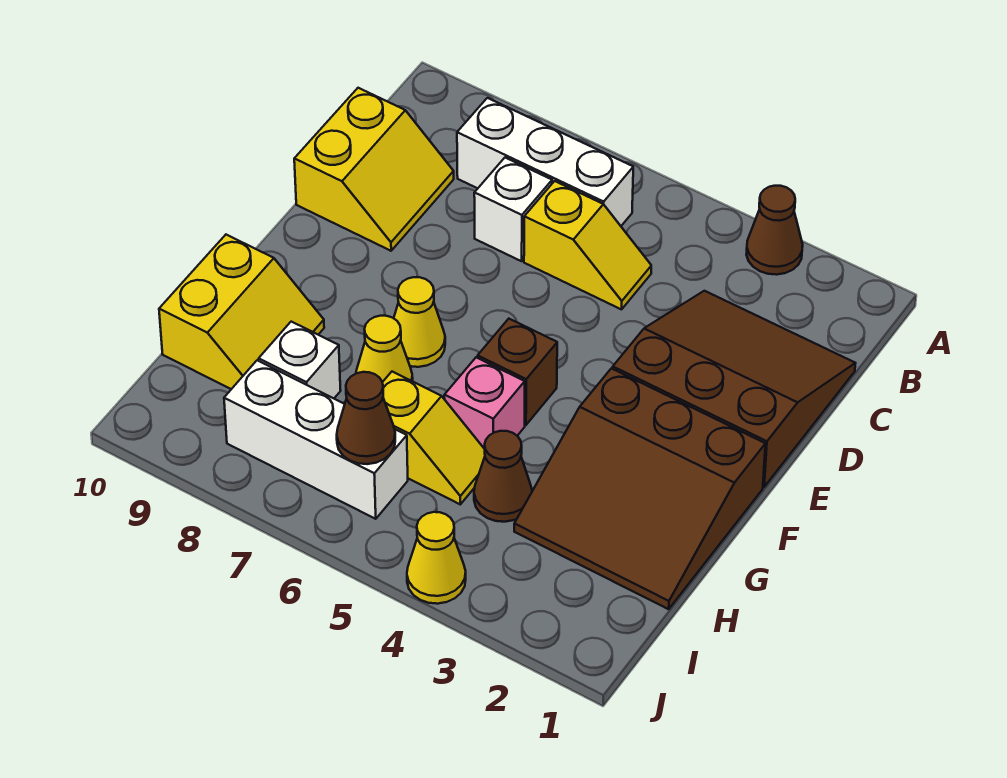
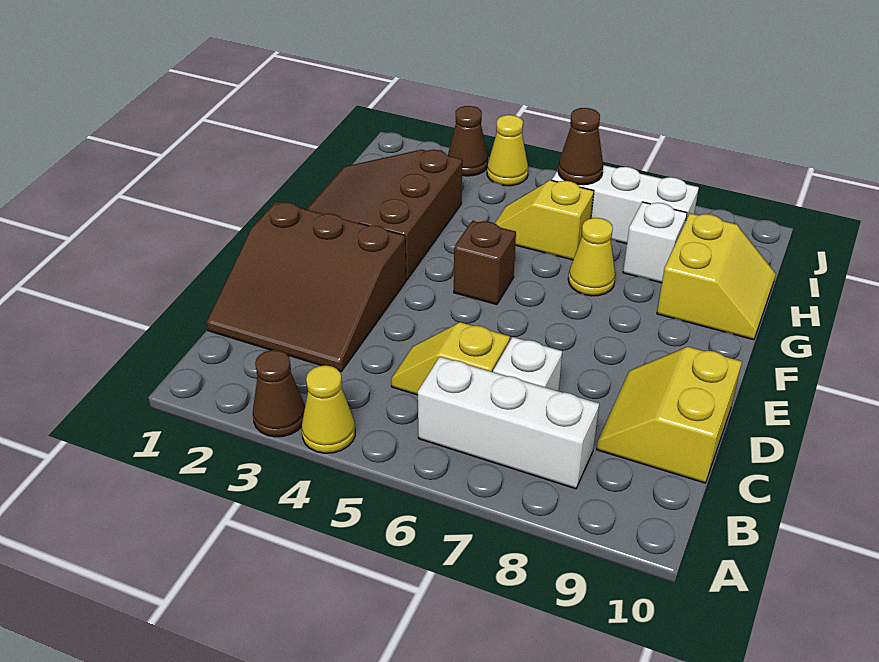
brown 3x3 slope [514,368,765,609] -> brown 3x3 slope turned to [307,150,462,280]
yellow 1x1 cone [394,277,445,367] -> yellow 1x1 cone moved to [302,365,355,453]
pink 1x1 brick [444,357,525,449] -> none
yellow 2x2 slope [159,235,324,389] -> yellow 2x2 slope turned to [657,213,776,340]
brown 1x1 cone [474,431,532,522] -> brown 1x1 cone moved to [448,106,488,176]

